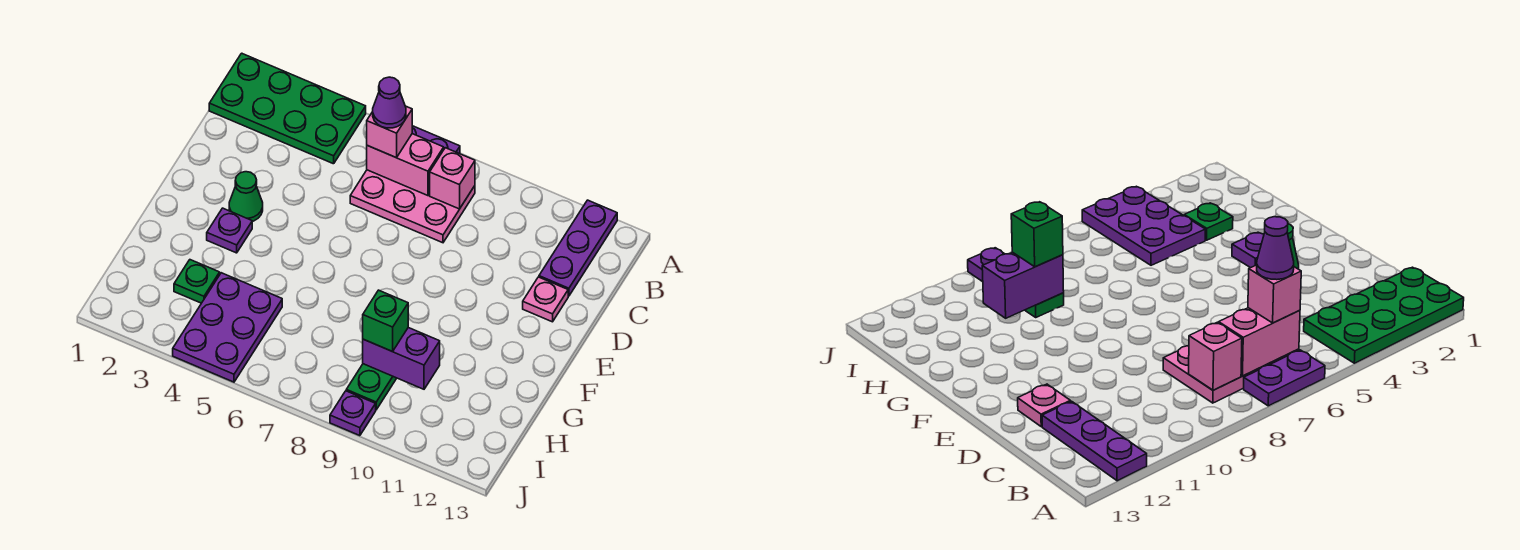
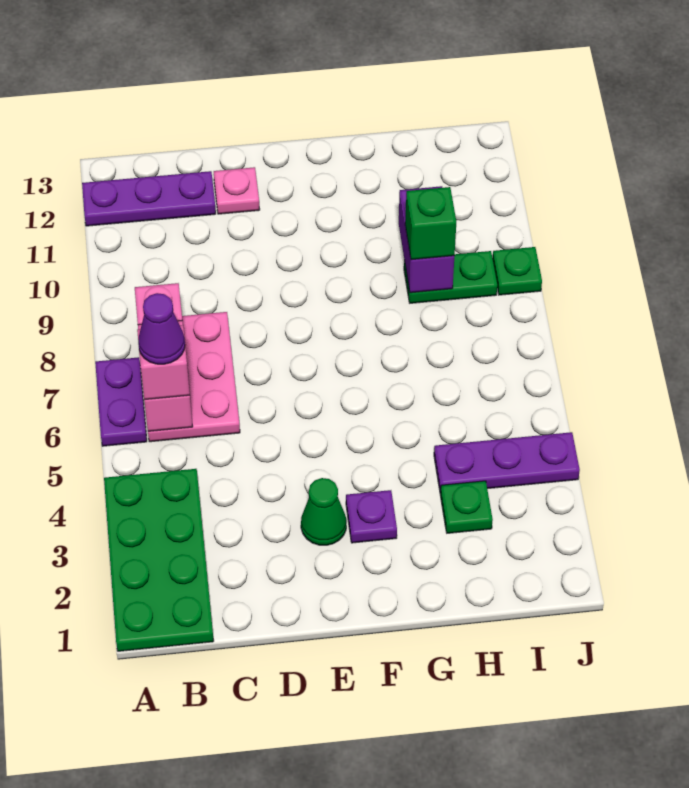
purple 2x3 plate [173,273,282,382] -> purple 1x3 plate [434,432,580,493]
purple 1x1 plate [330,391,376,436] -> green 1x1 plate [493,247,542,295]

